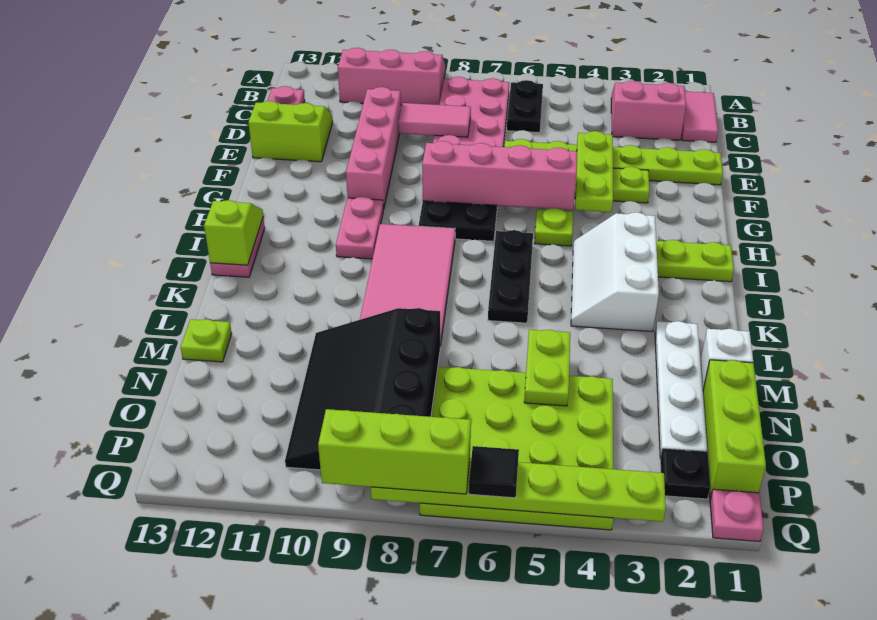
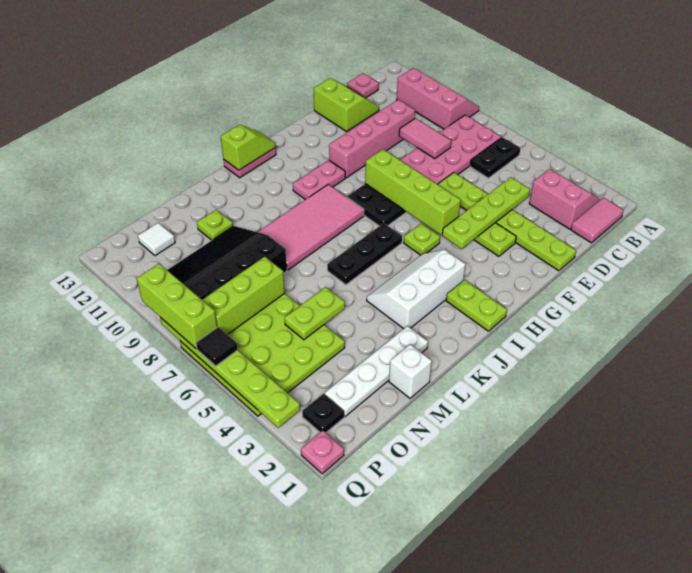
lime 1x3 plate [575,131,613,212] -> lime 1x4 plate [442,177,530,249]
pink 1x4 brick [422,141,577,210] -> lime 1x4 brick [365,149,461,235]
lime 1x1 plate [181,319,232,362] -> lime 1x1 plate moved to [197,210,233,240]
lime 1x3 brick [703,360,766,499] -> lime 1x3 brick moved to [202,257,285,335]
none -> white 1x1 tile [138,223,175,256]

